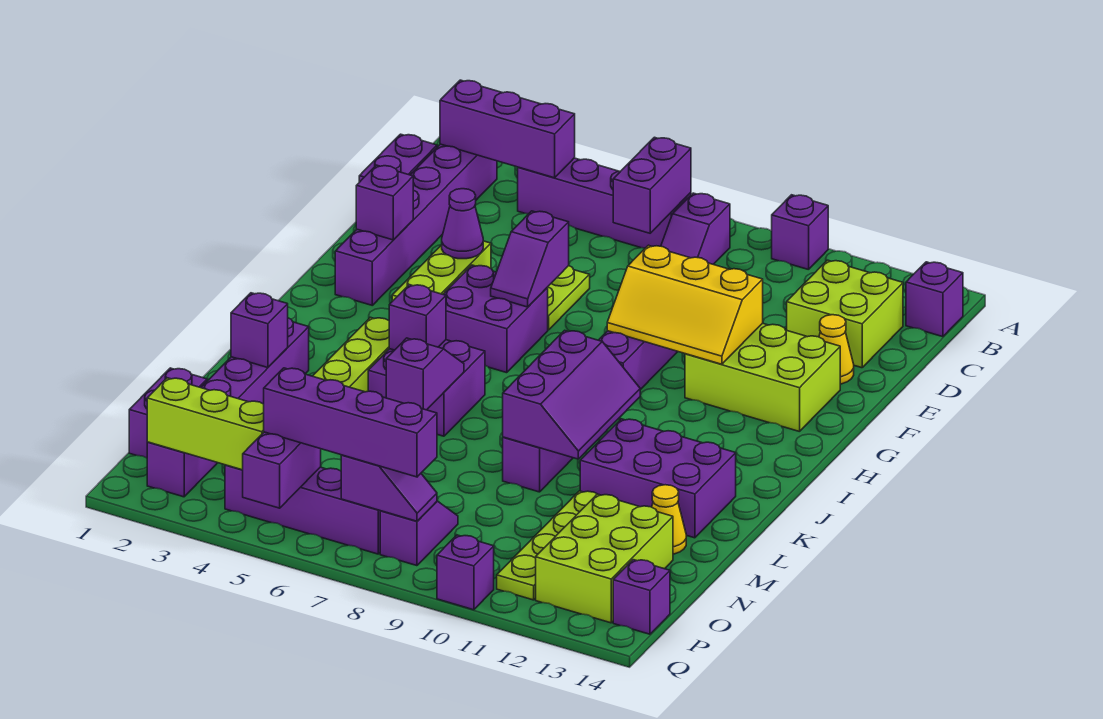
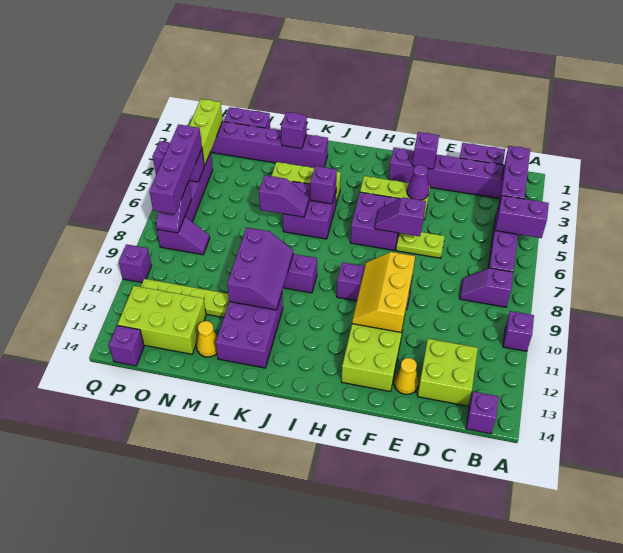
purple 1x2 brick [613,137,691,233] -> purple 1x2 brick moved to [495,195,549,238]
purple 2x3 slope [503,330,640,459] -> purple 2x3 slope turned to [227,228,293,310]

